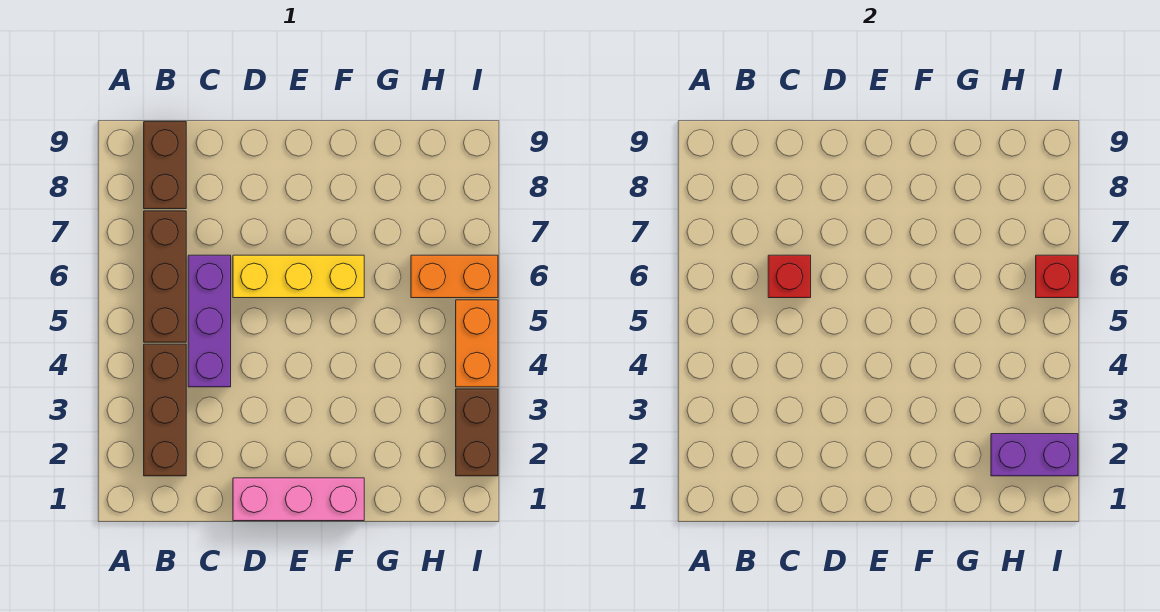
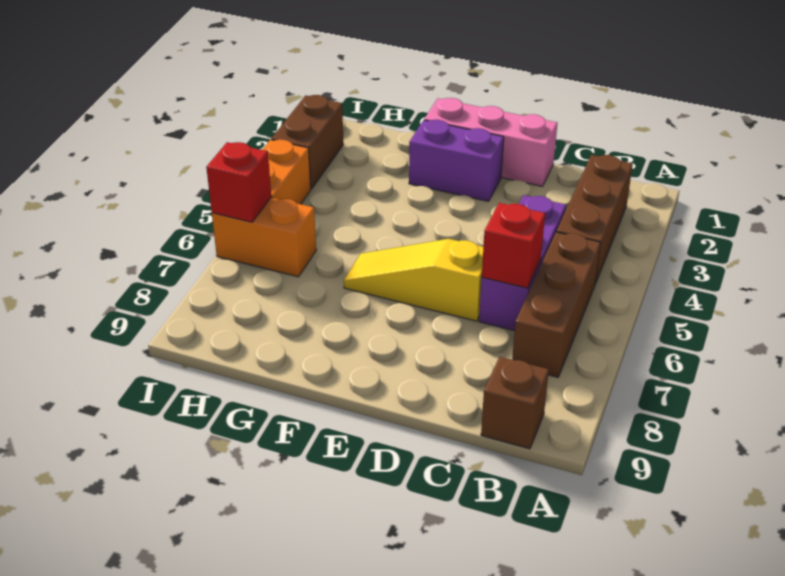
brown 1x2 brick [144,122,186,209] -> brown 1x1 brick [481,357,549,449]
yellow 1x3 brick [233,255,364,298] -> yellow 1x3 slope [344,239,483,321]
purple 1x2 brick [991,434,1078,476] -> purple 1x2 brick moved to [409,120,504,201]

